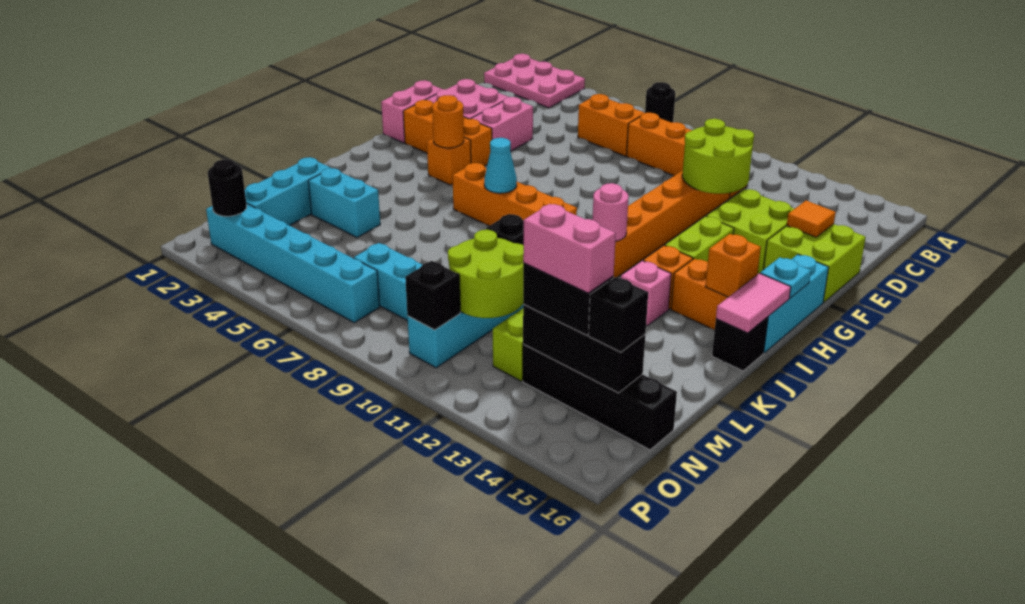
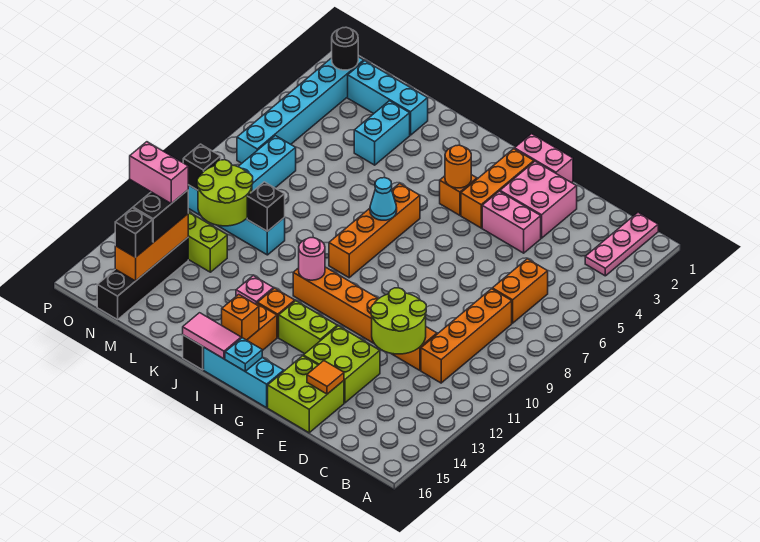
pink 2x3 plate [484,54,585,108] -> pink 1x3 plate [585,213,658,276]
black 1x1 round brick [645,82,675,123] -> none
black 1x3 brick [523,304,645,393] -> orange 1x3 brick [115,214,188,281]
pink 1x2 brick [523,204,616,293] -> pink 1x2 brick turned to [130,142,188,204]

